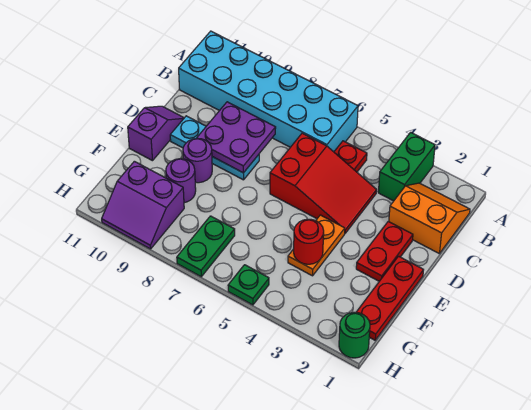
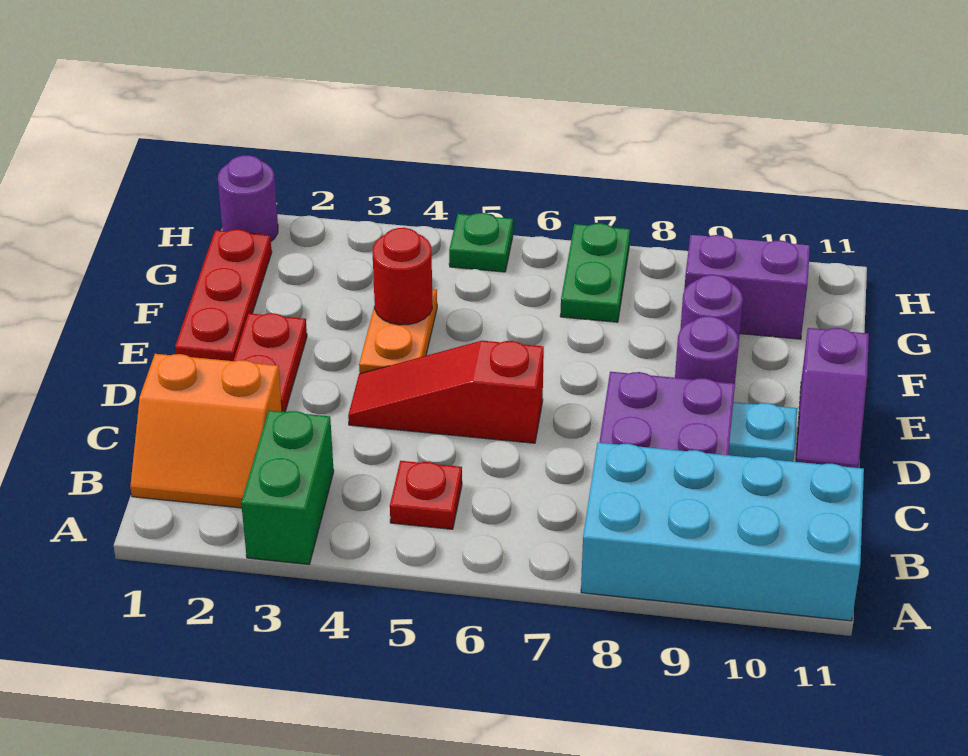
cyan 2x6 brick [179,31,358,152] -> cyan 2x4 brick [581,443,864,621]
red 2x3 slope [270,133,377,233] -> red 1x3 slope [348,341,544,443]
green 1x1 round brick [339,312,370,358] -> purple 1x1 round brick [218,155,278,241]

